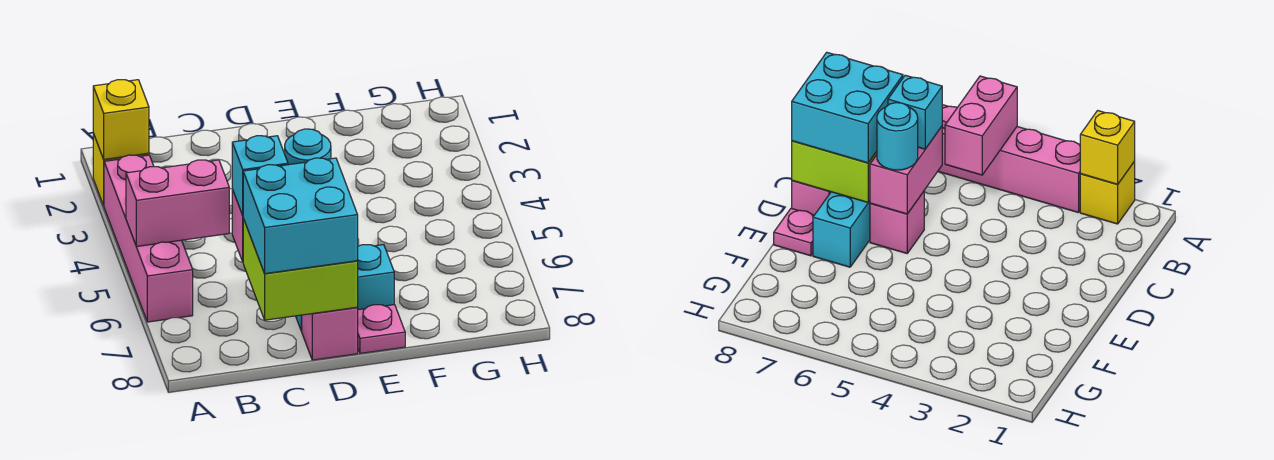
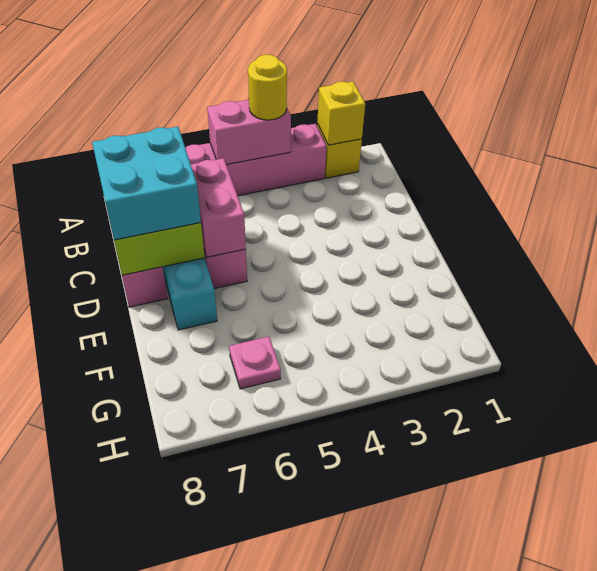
none -> yellow 1x1 round brick [248,55,287,120]
pink 1x2 brick [126,160,229,247] -> pink 1x2 brick turned to [207,100,291,165]
cyan 1x1 brick [232,136,288,215] -> none
cyan 1x1 round brick [285,129,331,165] -> none
pink 1x1 plate [358,305,405,353] -> pink 1x1 plate moved to [229,337,281,389]

